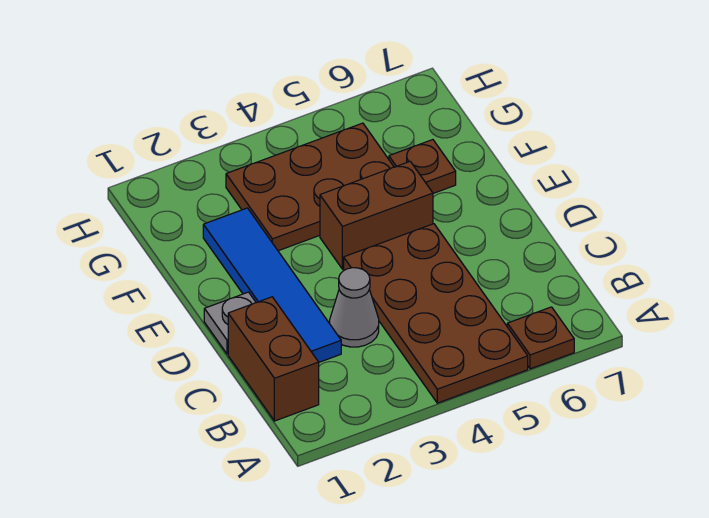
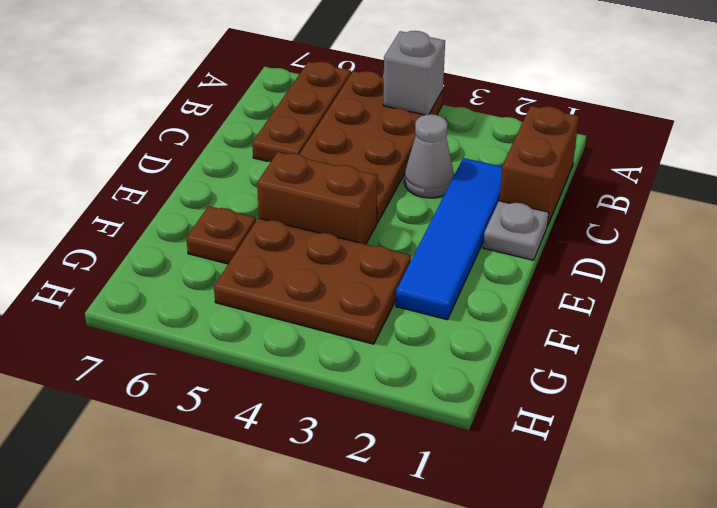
none -> grey 1x1 brick [383,31,445,115]
brown 1x1 plate [507,307,574,369] -> brown 1x3 plate [252,62,351,162]

